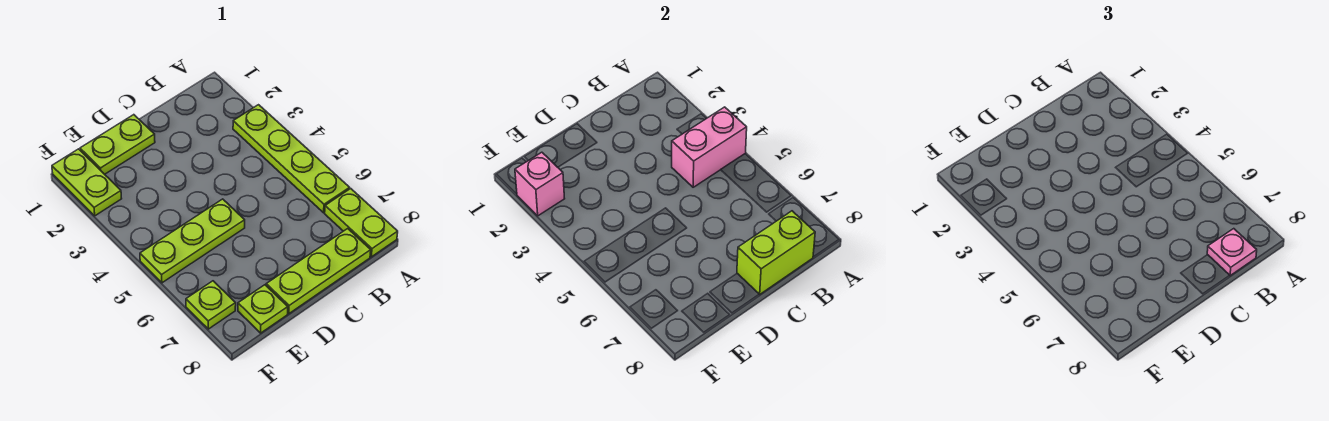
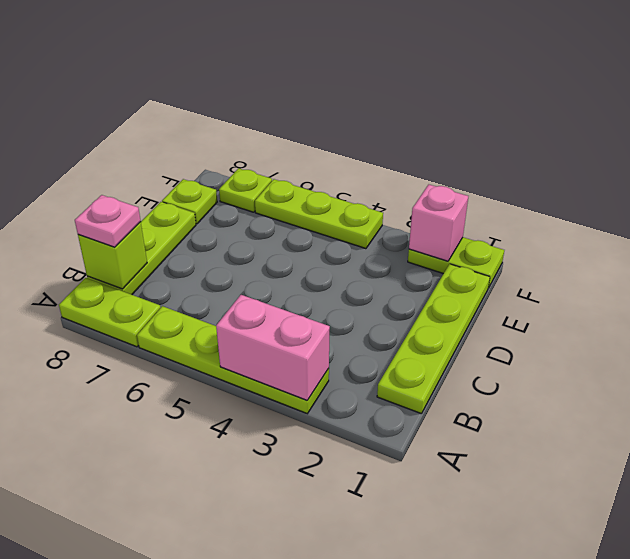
pink 1x2 brick [672,107,747,187] -> pink 1x2 brick turned to [216,295,330,400]
lime 1x2 brick [737,211,815,294] -> lime 1x1 brick [78,222,147,289]
lime 1x2 plate [80,115,155,174] -> lime 1x4 plate [377,264,490,414]
lime 1x3 plate [140,199,245,283] -> lime 1x3 plate turned to [255,179,383,249]

